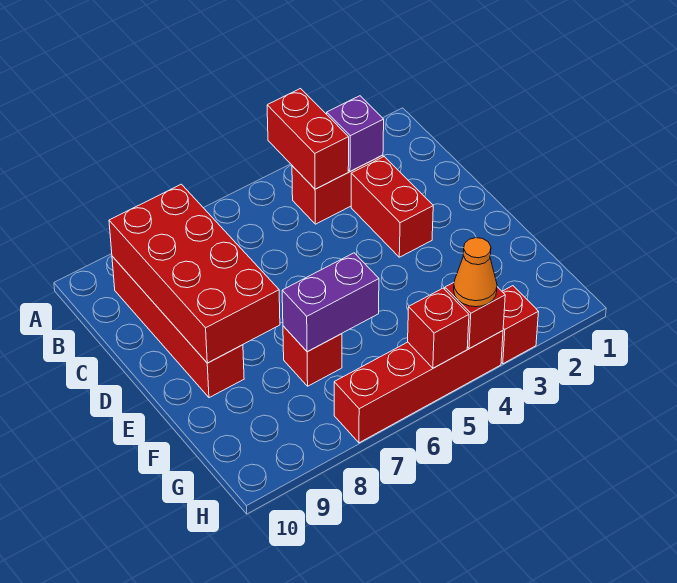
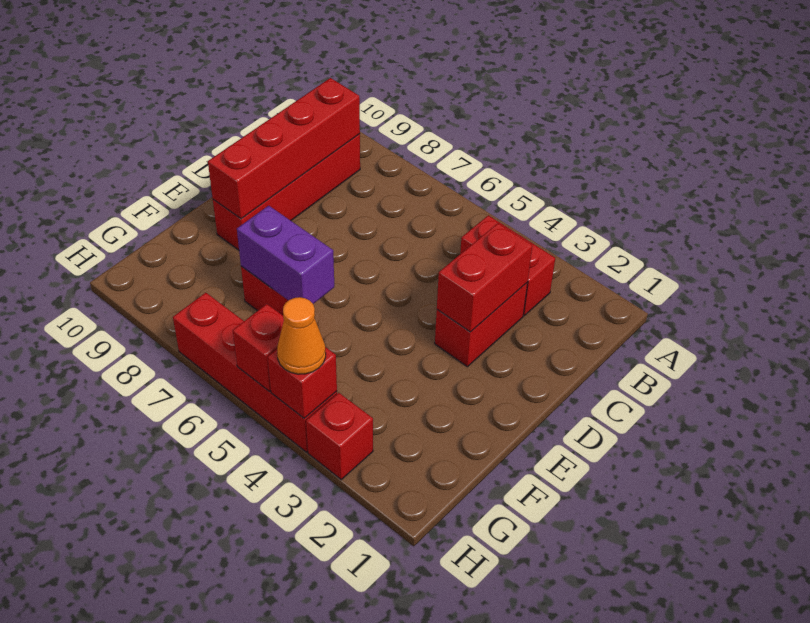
red 1x2 brick [267,89,349,189] -> red 1x2 brick moved to [437,223,532,332]
purple 1x1 brick [327,96,384,172] -> none
red 2x4 brick [109,184,280,363] -> red 1x4 brick [208,78,360,219]

